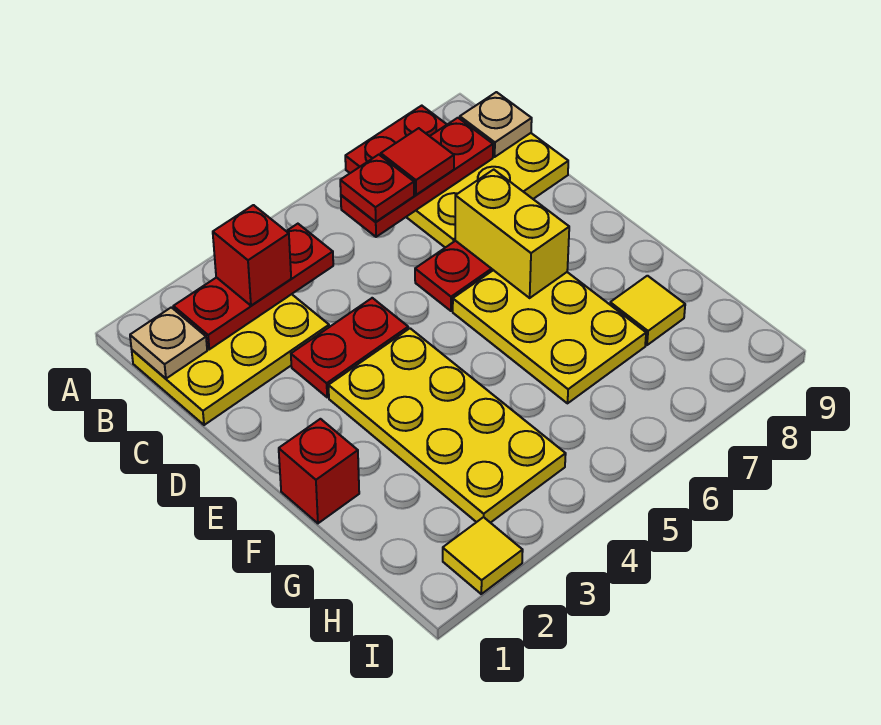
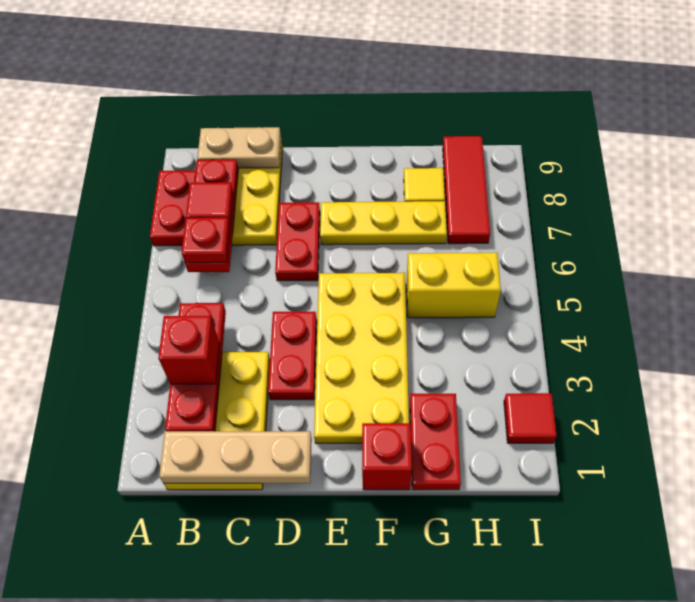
tan 1x1 plate [130,307,207,379] -> tan 1x3 plate [159,431,312,483]
tan 1x1 plate [460,92,532,157] -> tan 1x2 plate [197,127,281,168]
yellow 1x2 brick [455,170,569,298] -> yellow 1x2 brick moved to [407,253,501,318]
yellow 2x4 plate [328,328,566,523] -> yellow 2x4 plate turned to [314,273,409,443]
yellow 2x3 plate [453,270,646,403] -> yellow 1x3 plate [320,201,447,245]
none -> red 1x2 plate [410,394,461,490]
none -> red 1x3 tile [443,136,490,244]
yellow 1x1 tile [443,517,523,594] -> red 1x1 tile [504,393,557,443]

